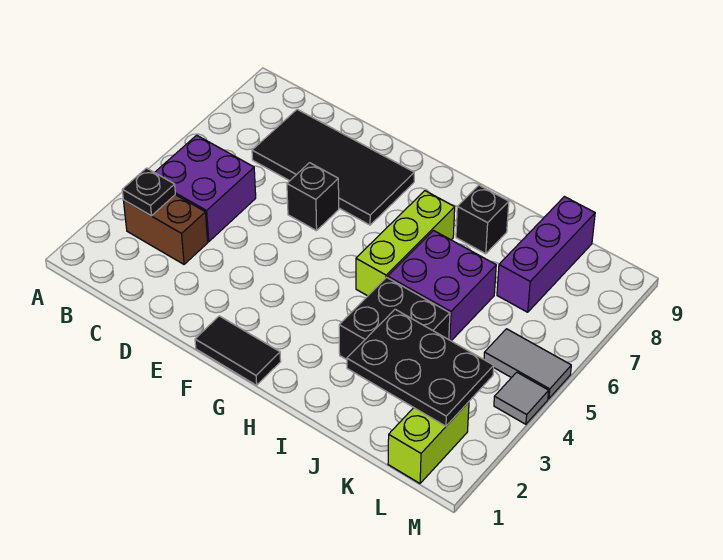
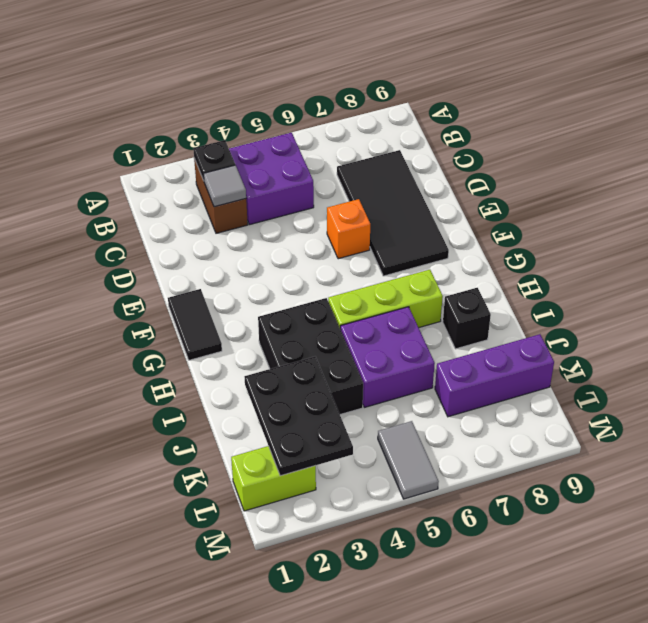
black 1x1 brick [287,163,339,231] -> orange 1x1 brick [327,199,370,259]
black 2x2 brick [339,277,450,360] -> black 2x3 brick [258,298,363,414]
grey 1x1 tile [494,372,549,424] -> grey 1x1 tile moved to [204,165,246,207]

